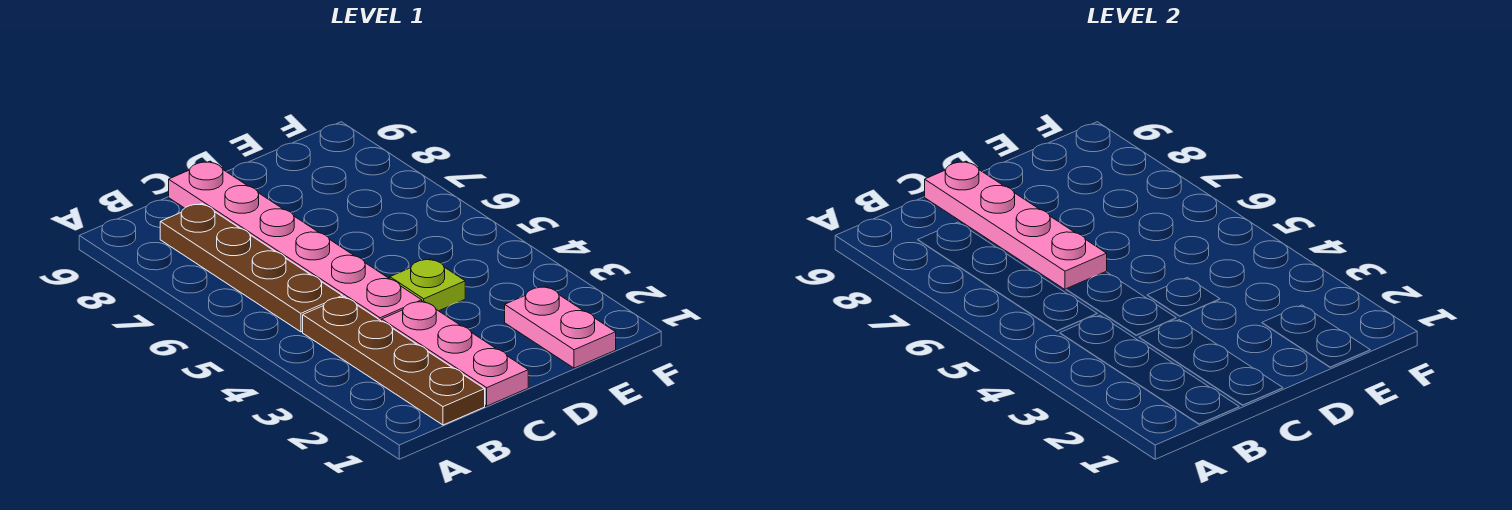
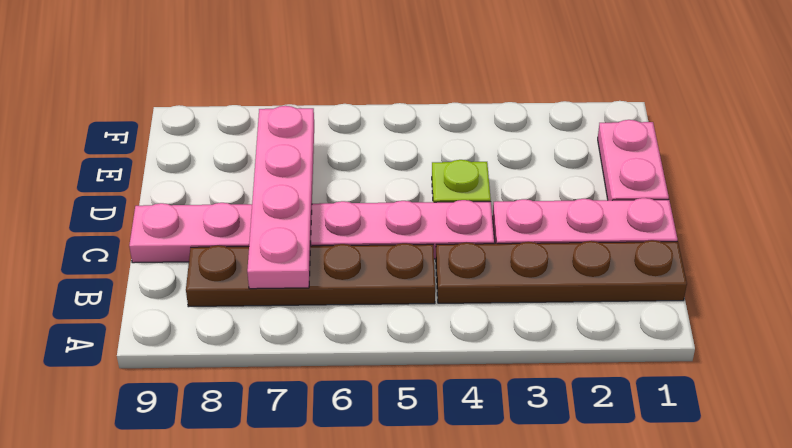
pink 1x4 plate [925,161,1107,290] -> pink 1x4 plate turned to [247,106,314,289]
pink 1x2 plate [505,286,616,368] -> pink 1x2 plate turned to [598,120,669,200]

